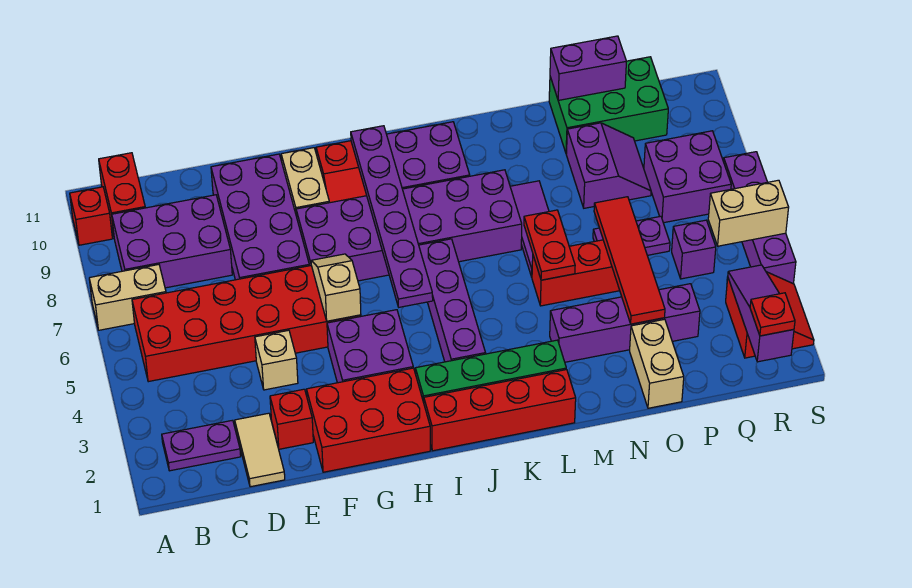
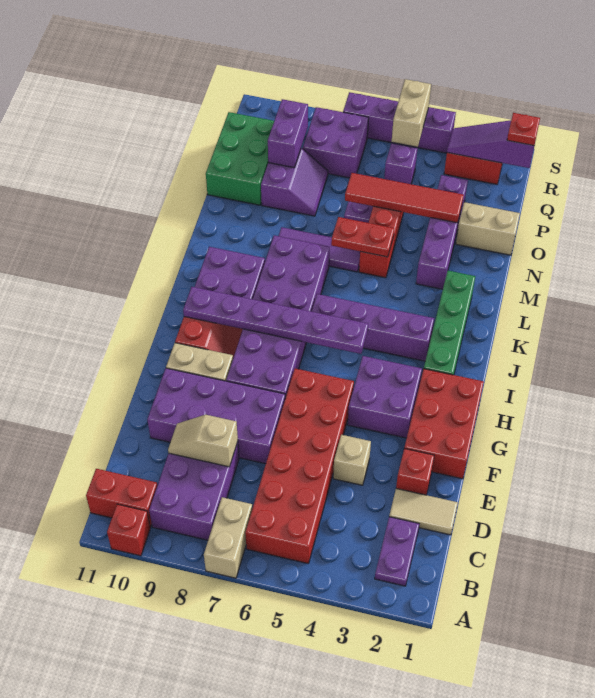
tan 1x2 slope [311,254,361,321] -> tan 1x2 slope moved to [168,415,238,467]
red 1x4 brick [424,370,576,451] -> none
purple 2x2 slope [566,123,651,208] -> purple 2x2 slope turned to [261,148,328,216]
purple 1x2 brick [550,36,626,100] -> purple 1x2 brick moved to [268,99,308,168]

